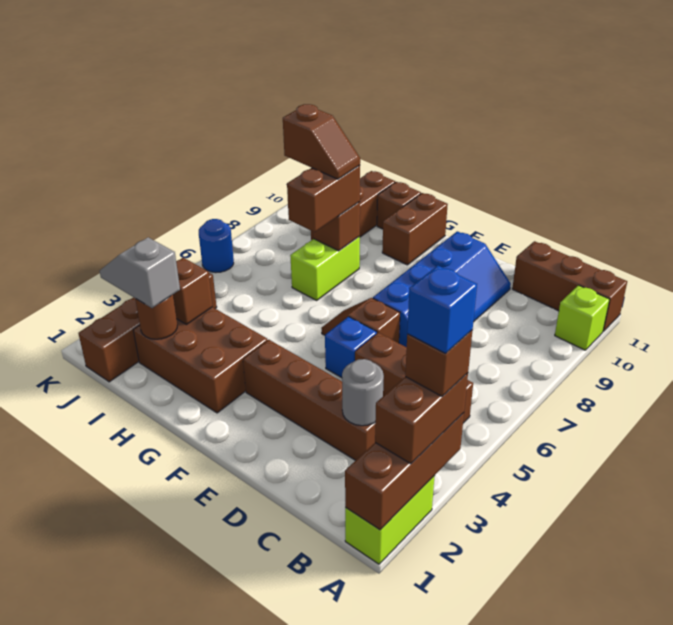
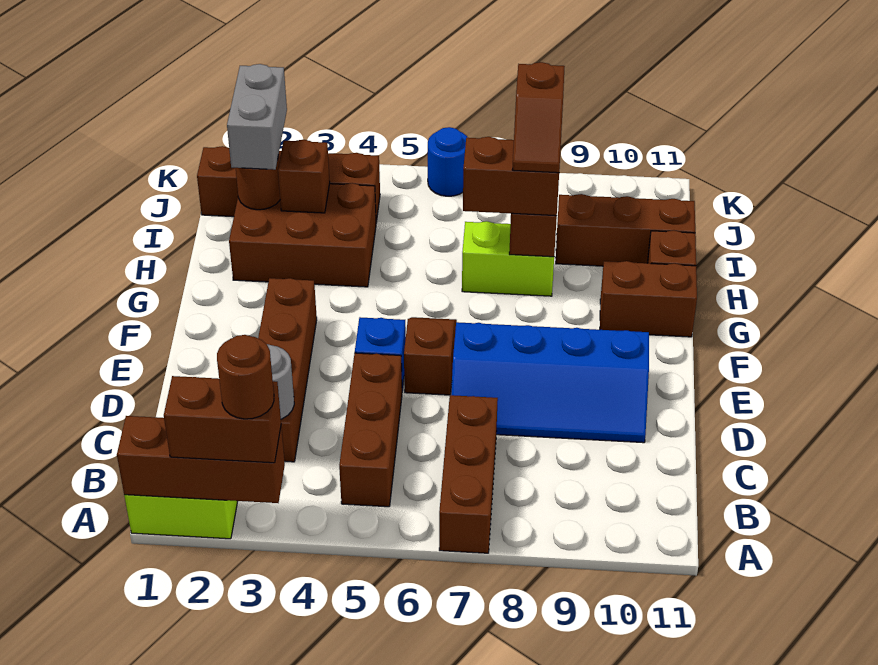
brown 1x1 brick [405,330,473,396] -> brown 1x1 round brick [217,335,274,419]
blue 1x1 brick [407,266,477,353] -> none
lime 1x1 brick [555,285,610,350] -> none
brown 1x3 brick [512,241,627,332] -> brown 1x3 brick moved to [439,395,498,553]
brown 2x3 brick [133,307,267,413] -> brown 2x3 brick turned to [229,183,376,287]
grey 1x2 slope [100,237,180,308] -> grey 1x2 brick [227,64,287,170]

